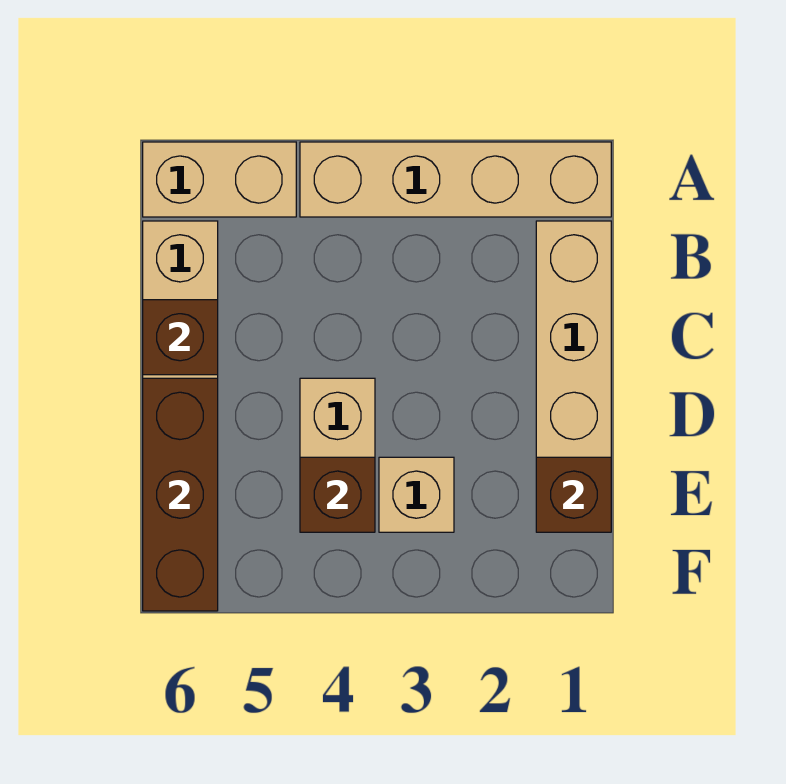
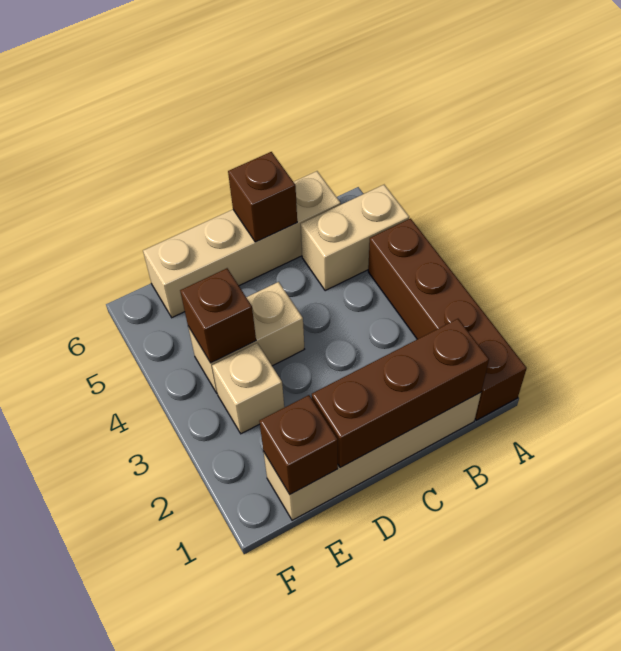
tan 1x4 brick [300,142,611,217] -> brown 1x4 brick [368,219,527,420]
tan 1x2 brick [143,142,296,217] -> tan 1x2 brick turned to [301,185,409,291]
brown 1x3 brick [143,378,218,611] -> brown 1x3 brick moved to [312,319,489,468]

